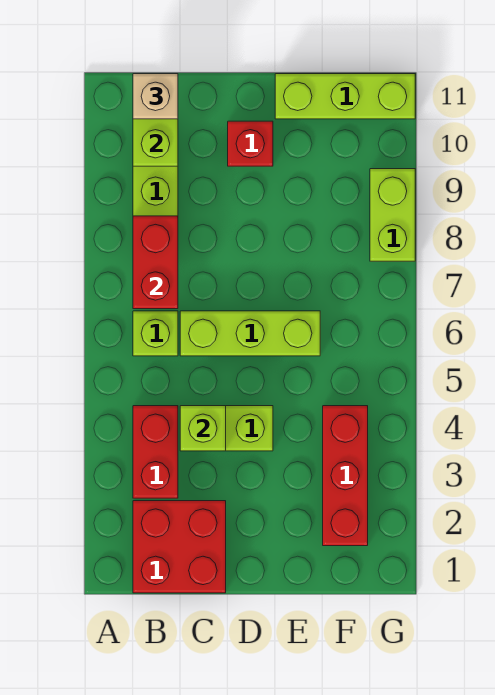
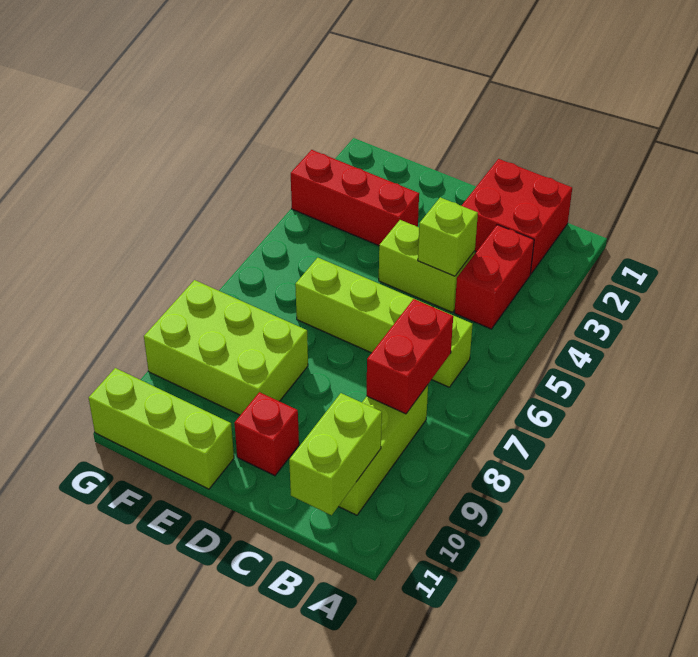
tan 1x1 brick [133,74,178,119] -> none
red 1x3 brick [323,406,368,546] -> red 1x3 brick turned to [291,150,419,246]
lime 1x2 brick [370,169,415,261] -> lime 2x3 brick [144,280,308,415]

